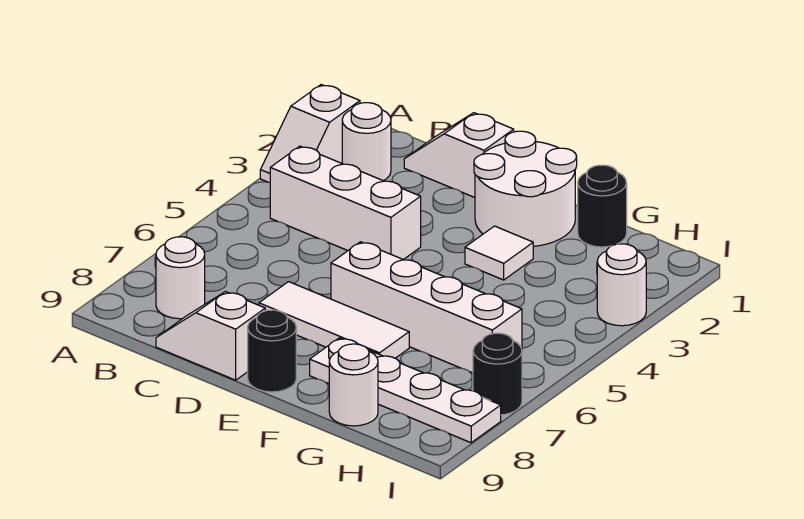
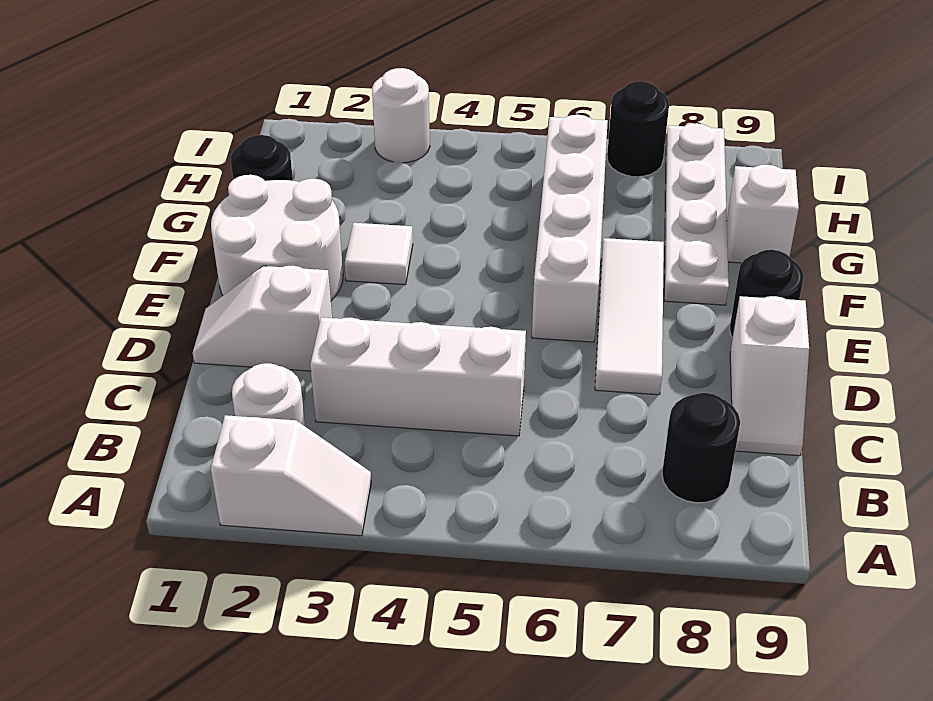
white 1x3 brick [270,146,421,260] -> white 1x3 brick turned to [310,317,526,436]
white 1x1 round brick [156,237,205,319] -> black 1x1 round brick [662,393,740,503]
white 1x2 slope [404,113,514,197] -> white 1x2 slope turned to [193,266,332,371]
white 1x1 round brick [329,344,378,426] -> white 1x1 brick [727,165,799,263]

